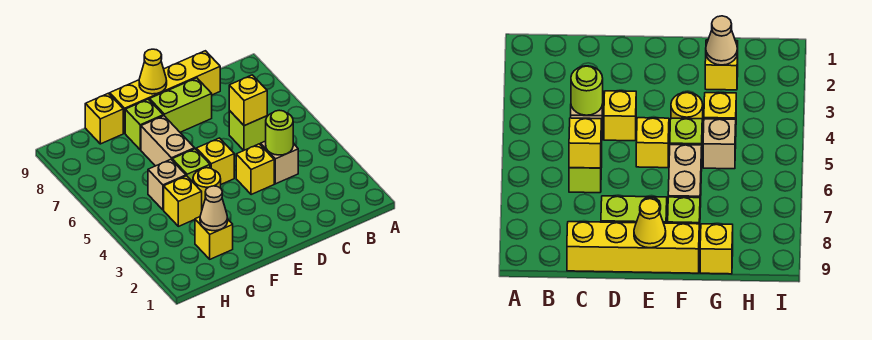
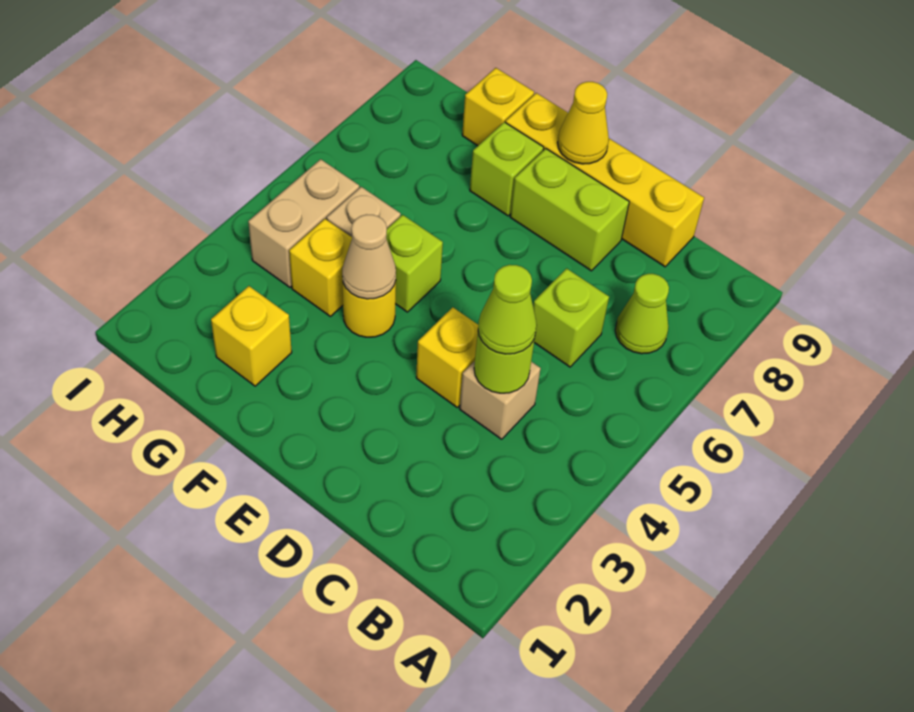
none -> lime 1x1 cone [615,274,669,354]
none -> lime 1x1 cone [478,265,537,354]
yellow 1x1 brick [229,75,267,126] -> none
yellow 1x1 brick [196,138,234,184] -> none
tan 1x2 brick [141,116,195,166] -> tan 1x2 brick moved to [248,159,359,287]
tan 1x1 cone [200,186,228,231] -> tan 1x1 cone moved to [342,214,396,299]

